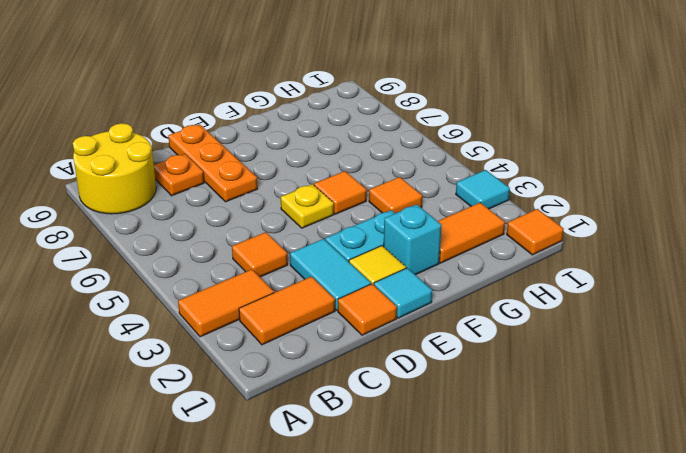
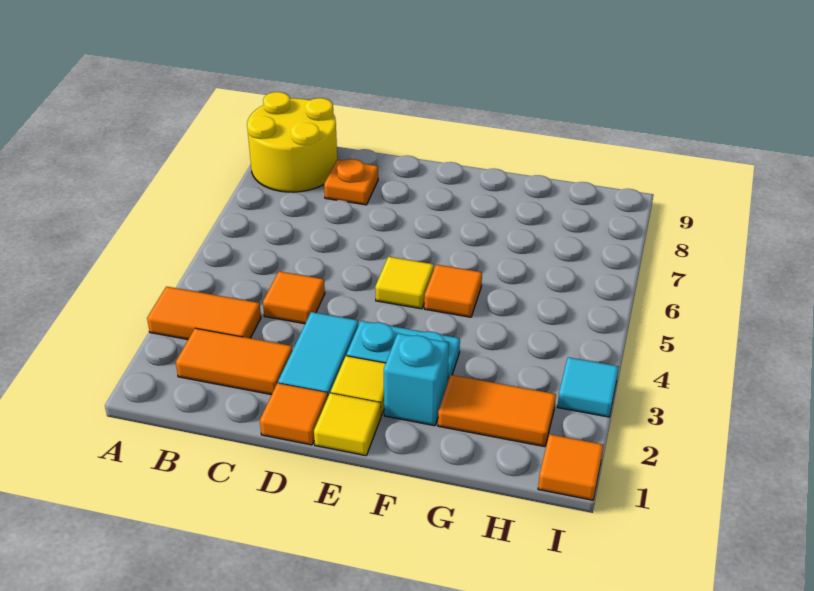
orange 1x3 plate [168,124,258,202] -> none
cyan 1x1 tile [374,268,432,318] -> yellow 1x1 tile [314,393,381,456]
yellow 1x1 plate [281,184,334,228] -> yellow 1x1 tile [375,257,434,309]
orange 1x1 tile [369,177,422,213] -> none

